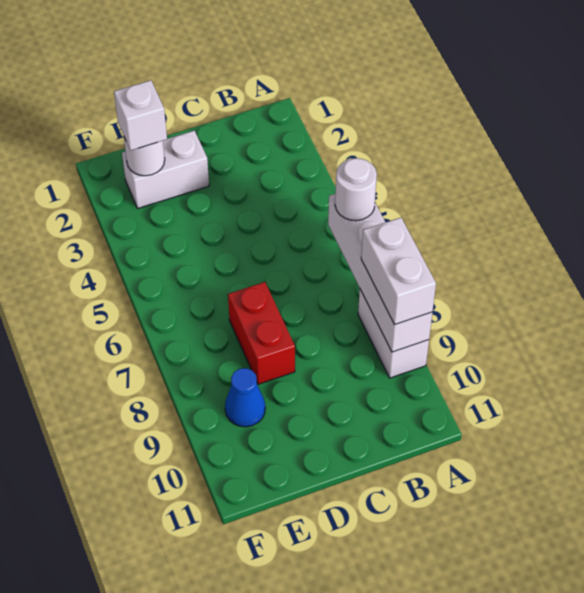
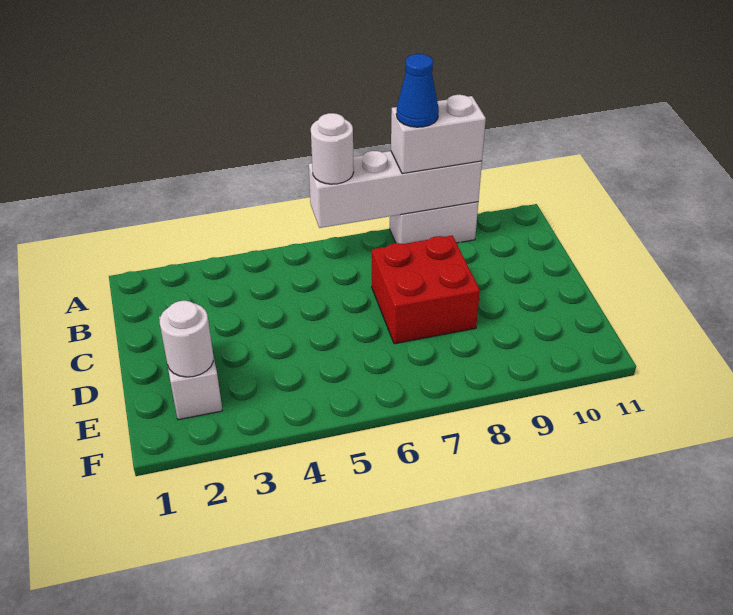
red 1x2 brick [228,282,295,384] -> red 2x2 brick [372,236,480,344]
white 1x1 brick [114,80,167,150] -> none
blue 1x1 cone [225,368,265,427] -> blue 1x1 cone moved to [396,54,439,127]

